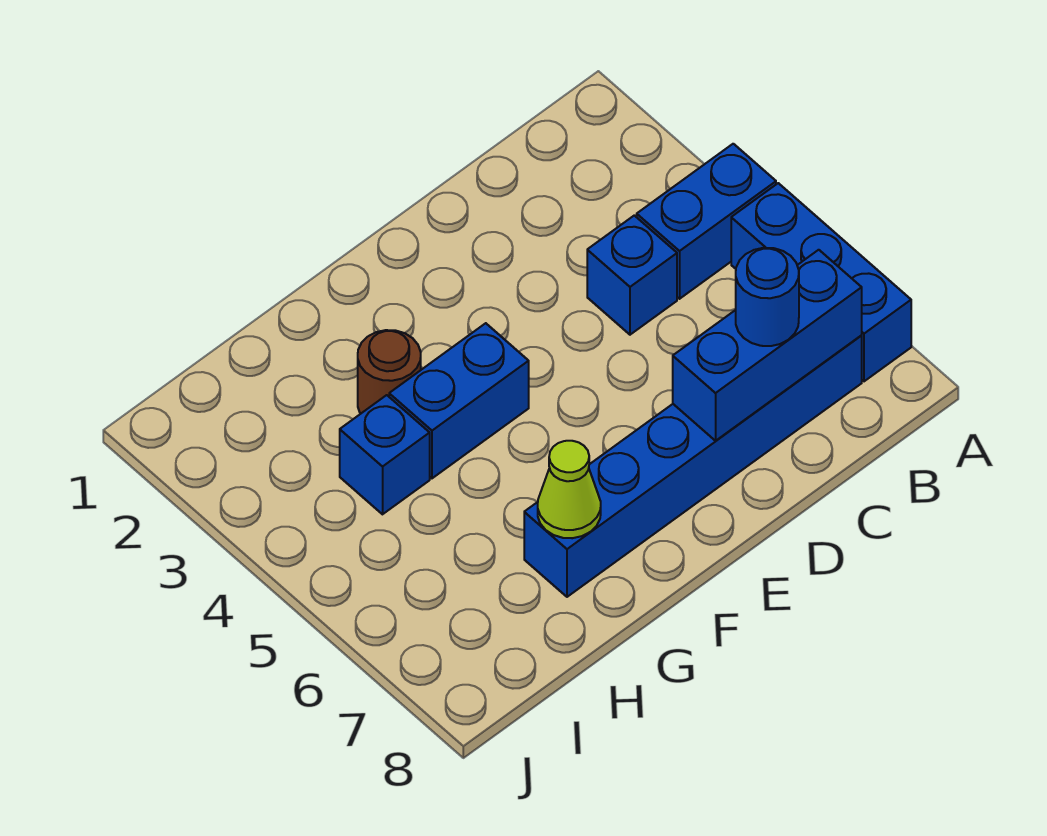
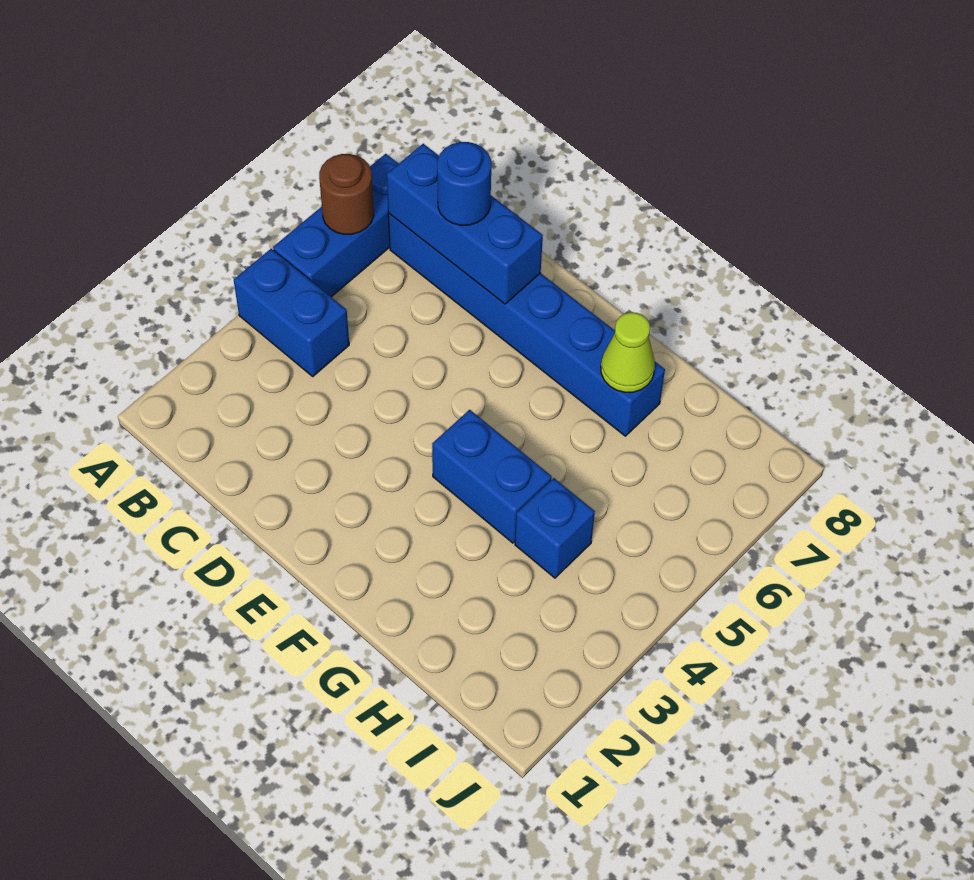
blue 1x1 brick [587,215,677,335] -> none
brown 1x1 round brick [358,330,421,414] -> brown 1x1 round brick moved to [319,154,374,234]

